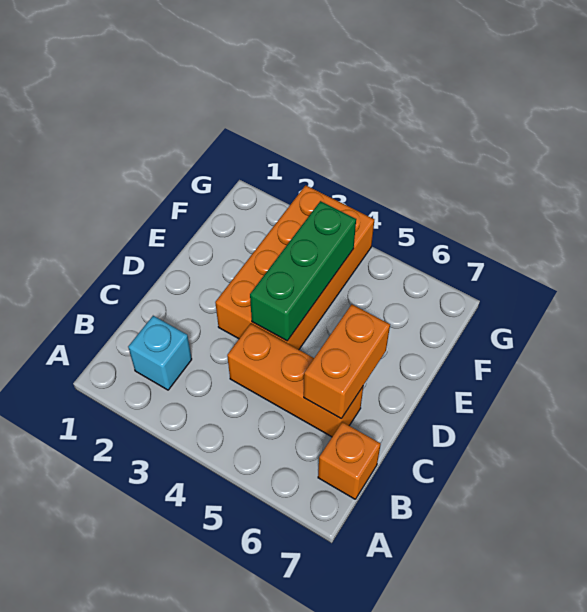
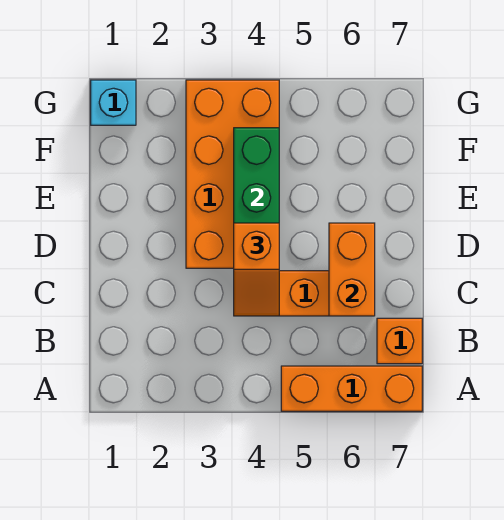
none -> orange 1x3 brick [281,366,422,411]
cyan 1x1 brick [128,316,192,390] -> cyan 1x1 brick moved to [91,80,136,125]
none -> orange 1x2 slope [234,223,279,316]

